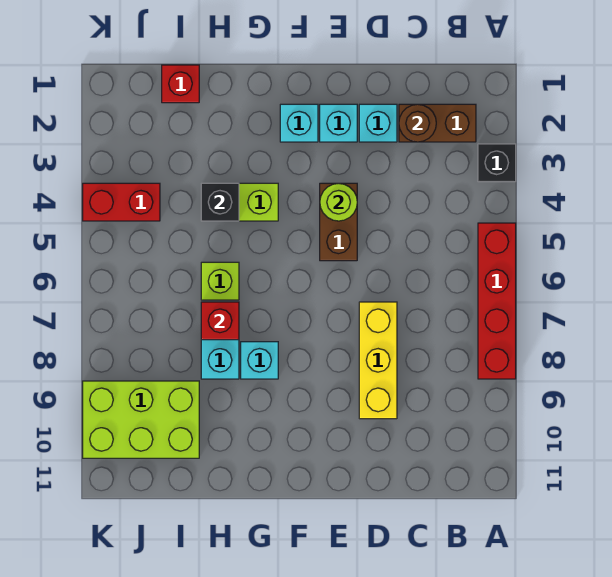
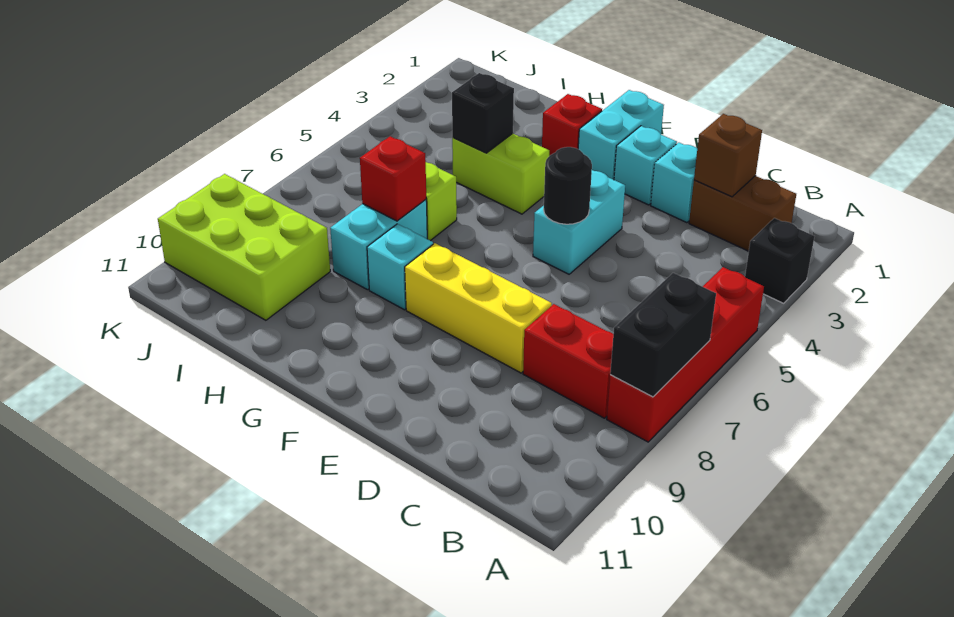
none -> black 1x2 brick [610,273,716,397]
brown 1x1 round brick [399,104,436,142] -> brown 1x1 brick [694,114,762,197]
yellow 1x3 brick [359,302,397,419] -> yellow 1x3 brick turned to [405,243,552,373]
brown 1x2 brick [320,183,357,261] -> cyan 1x2 brick [533,170,625,274]
lime 1x1 round brick [320,183,357,221] -> none
none -> black 1x1 round brick [544,147,592,224]
cyan 1x1 brick [280,104,318,142] -> cyan 1x2 brick [578,90,664,180]
red 1x1 brick [162,65,199,103] -> red 1x1 brick moved to [542,94,602,156]
red 1x2 brick [83,183,160,221] -> red 1x2 brick moved to [523,304,613,418]

